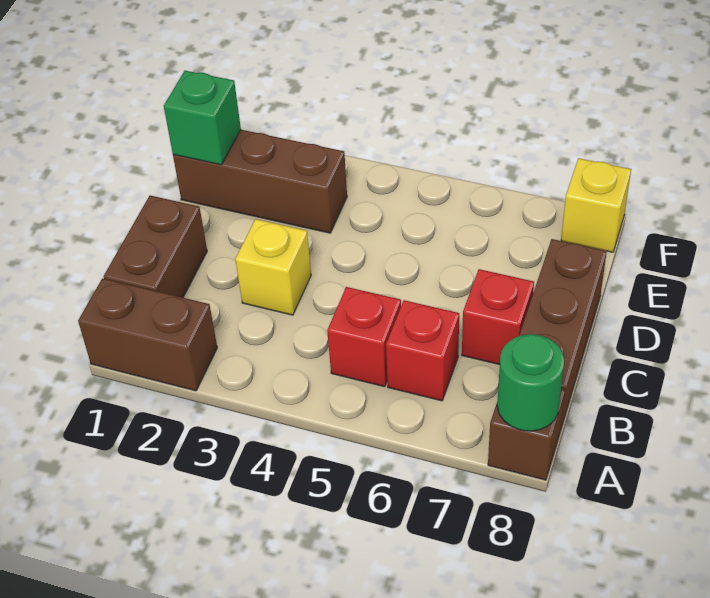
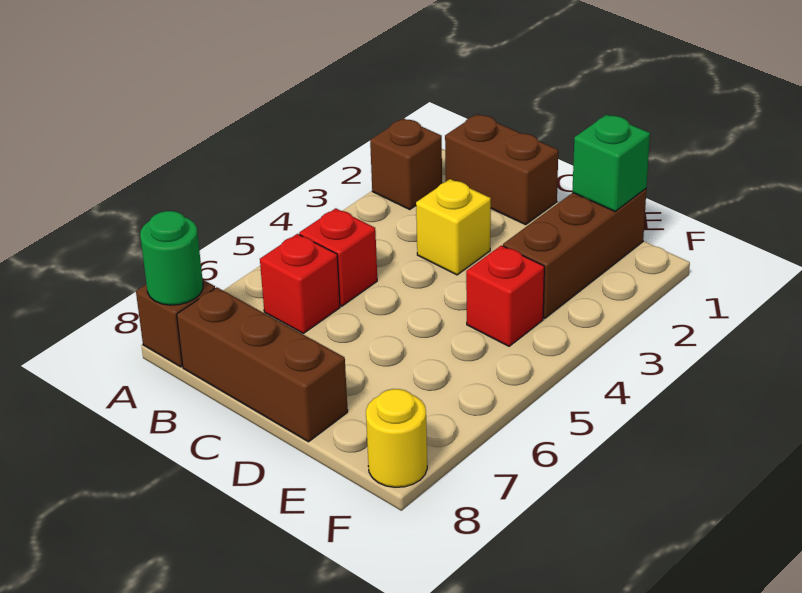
brown 1x2 brick [78,278,217,391] -> brown 1x1 brick [370,118,442,209]
red 1x1 brick [462,269,534,365] -> red 1x1 brick moved to [466,245,544,346]
yellow 1x1 brick [561,158,631,252] -> yellow 1x1 round brick [366,389,427,487]

